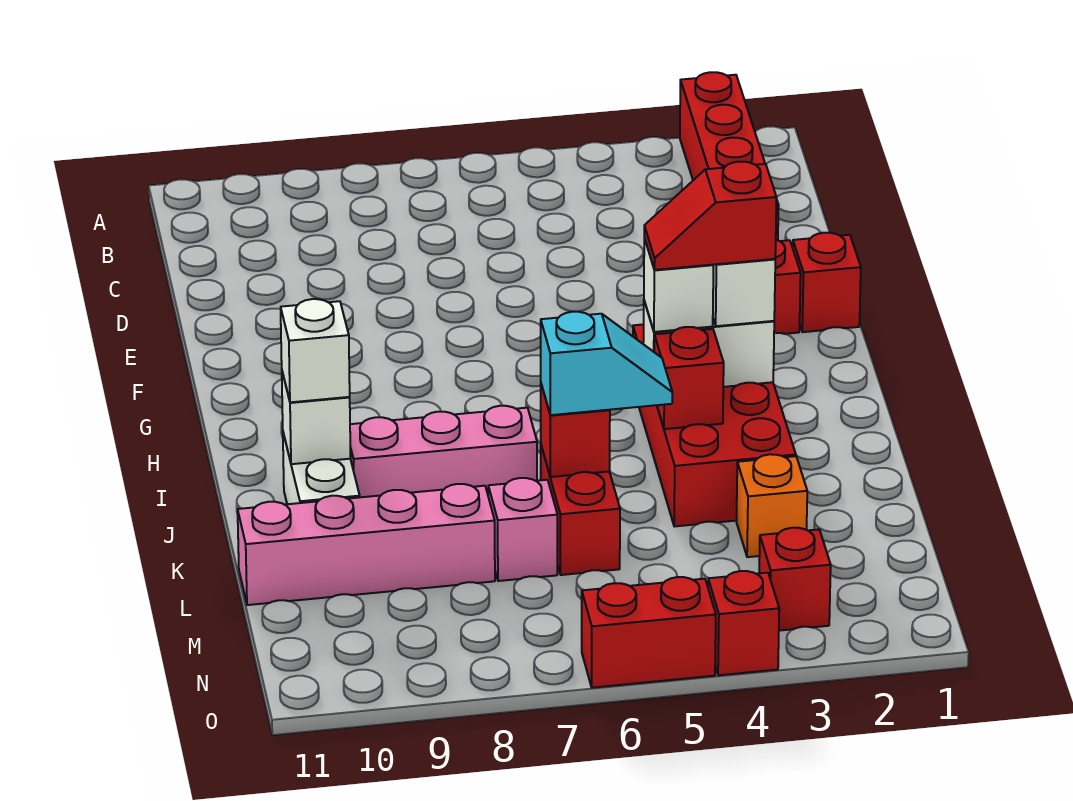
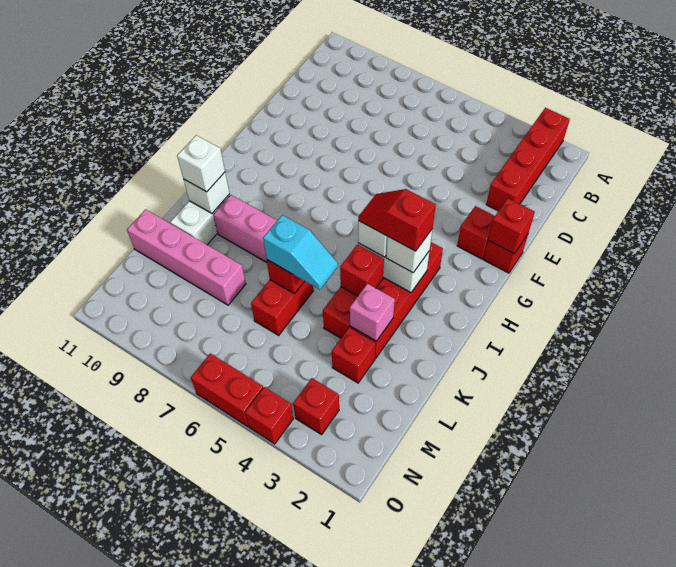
none -> red 1x1 brick [488,198,535,254]
orange 1x1 brick [737,454,807,557] -> red 1x1 brick [332,328,376,383]
pink 1x1 brick [488,478,557,581] -> pink 1x1 brick moved to [350,284,395,341]

